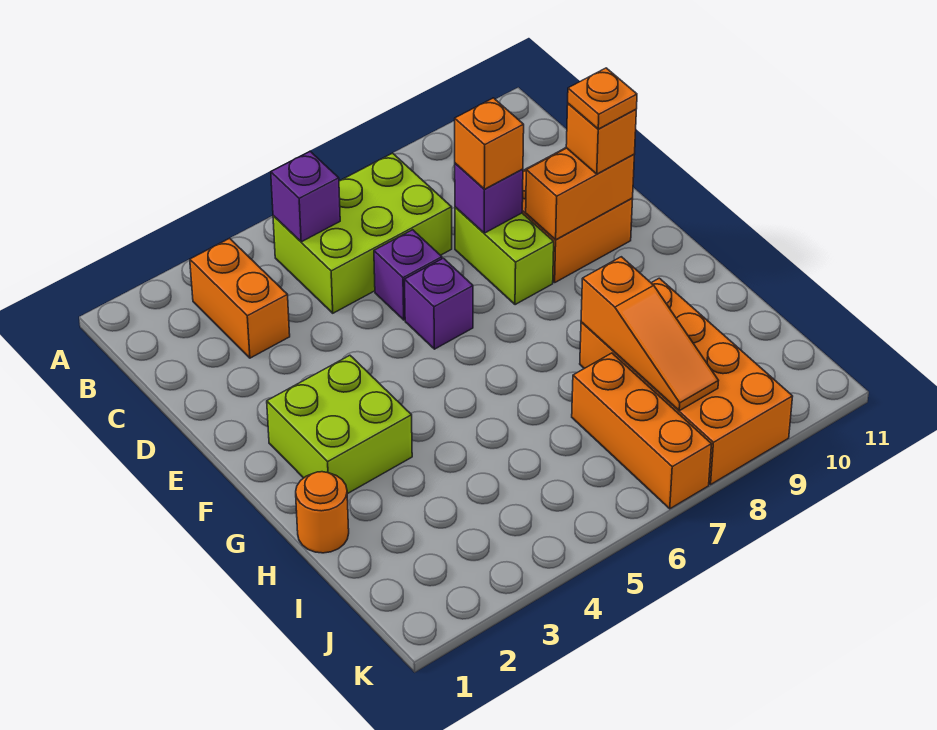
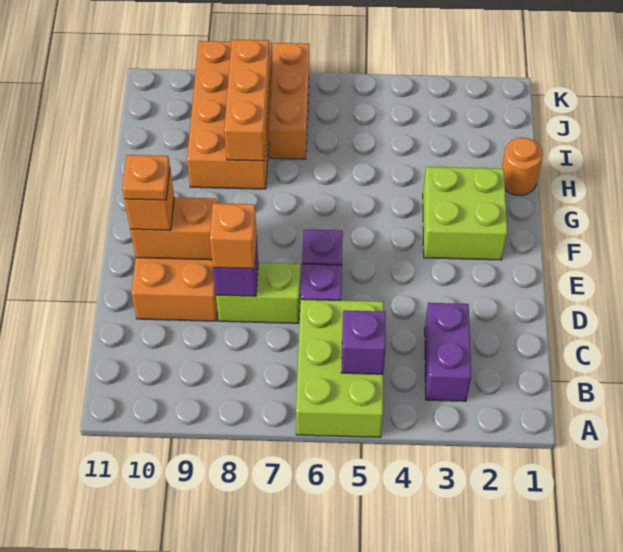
orange 1x2 brick [190,238,290,358] -> purple 1x2 brick [425,303,471,401]
lime 2x3 brick [273,153,452,313] -> lime 2x3 brick turned to [296,299,384,437]
lime 1x2 brick [455,207,554,305] -> lime 1x2 brick turned to [216,263,300,323]
orange 1x3 slope [581,257,718,411] -> orange 1x3 brick [224,39,270,161]

